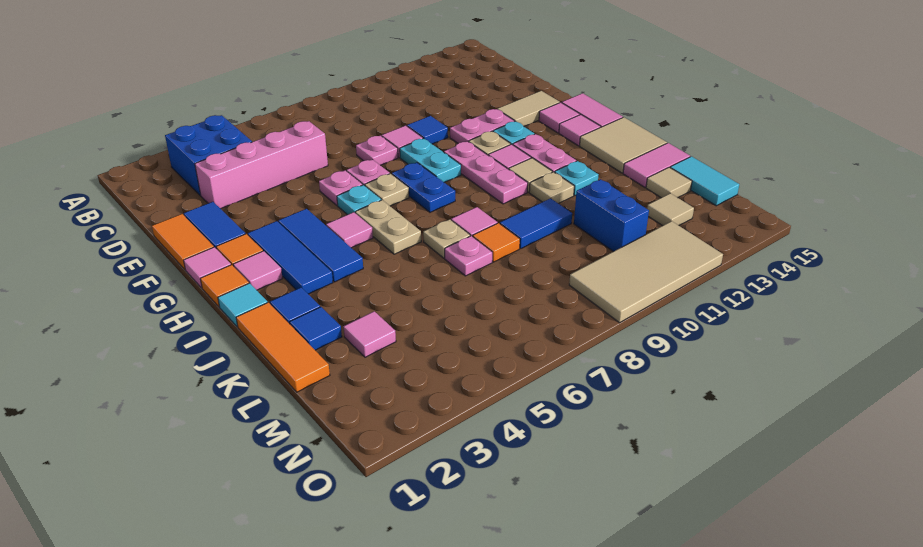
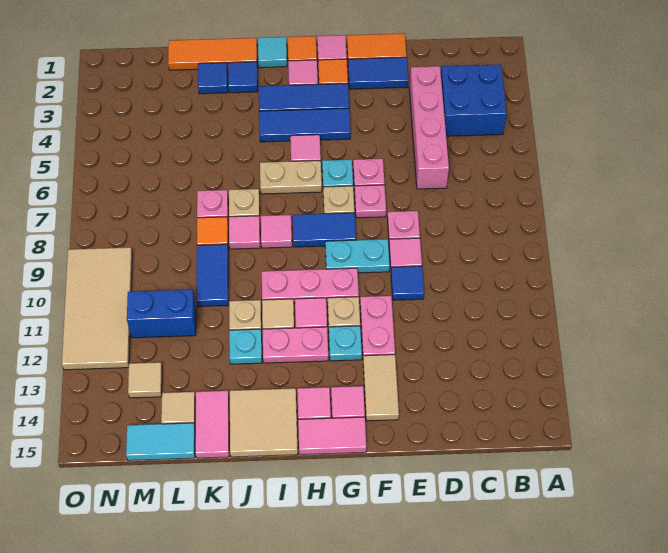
blue 1x2 plate [392,163,455,212] -> blue 1x2 tile [293,213,356,247]
pink 1x1 tile [344,311,396,357] -> pink 1x1 tile moved to [261,215,292,248]

